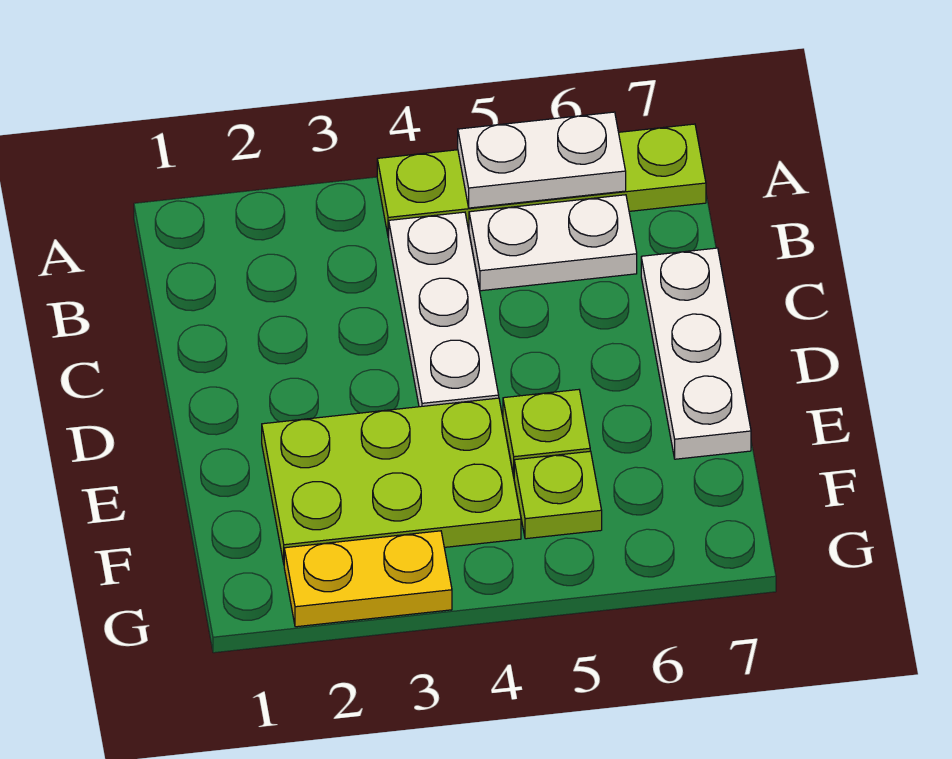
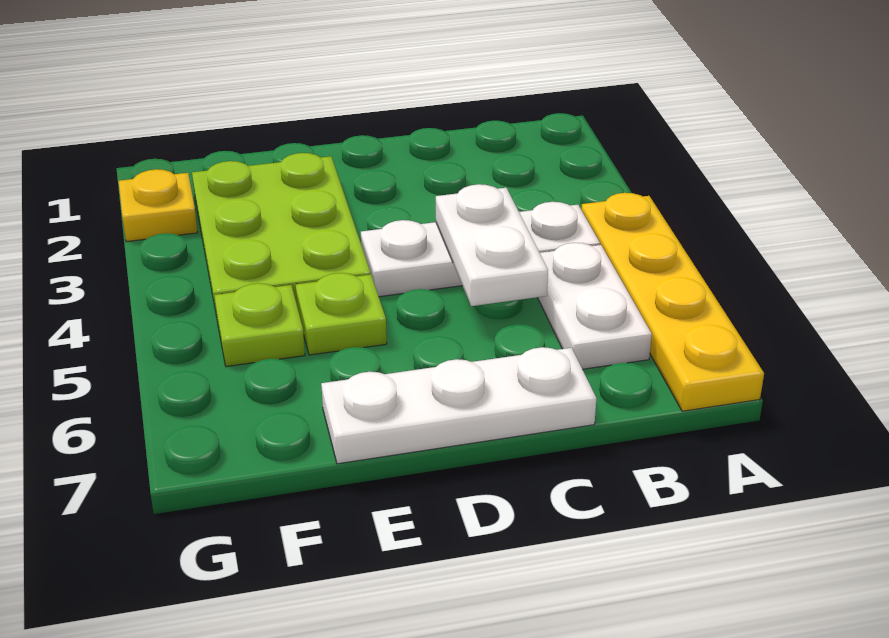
lime 1x4 plate [377,124,706,237] -> yellow 1x4 plate [581,193,764,411]
white 1x2 plate [458,112,626,208] -> white 1x2 plate moved to [436,184,548,306]
yellow 1x2 plate [284,531,452,627] -> yellow 1x1 plate [119,169,198,242]

